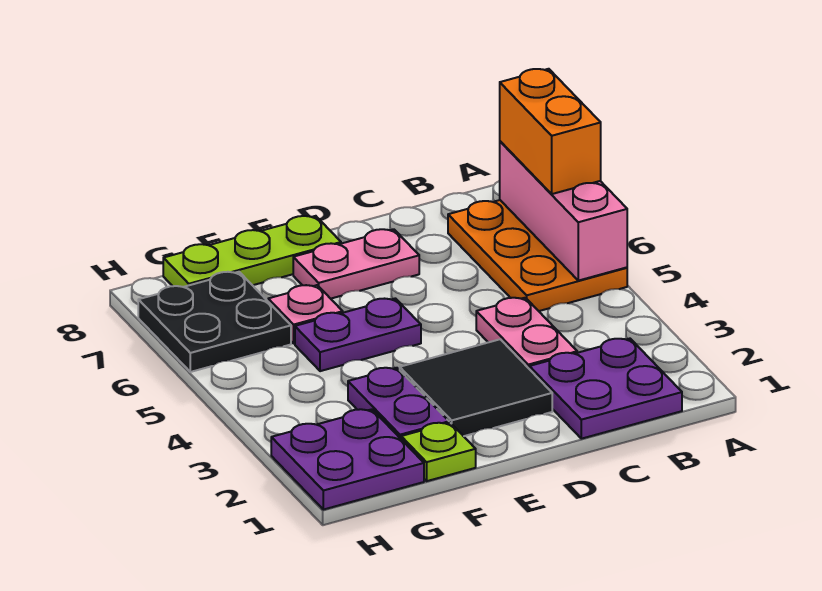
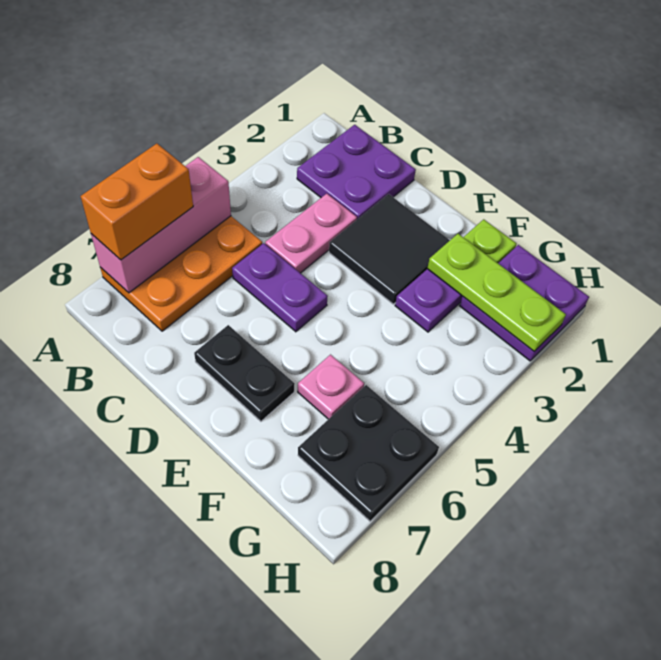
pink 1x2 plate [293,229,419,299] -> black 1x2 plate [194,325,295,421]
purple 1x2 plate [295,298,421,371] -> purple 1x2 plate moved to [232,243,328,332]
lime 1x3 plate [163,216,341,287] -> lime 1x3 plate moved to [427,234,566,351]

